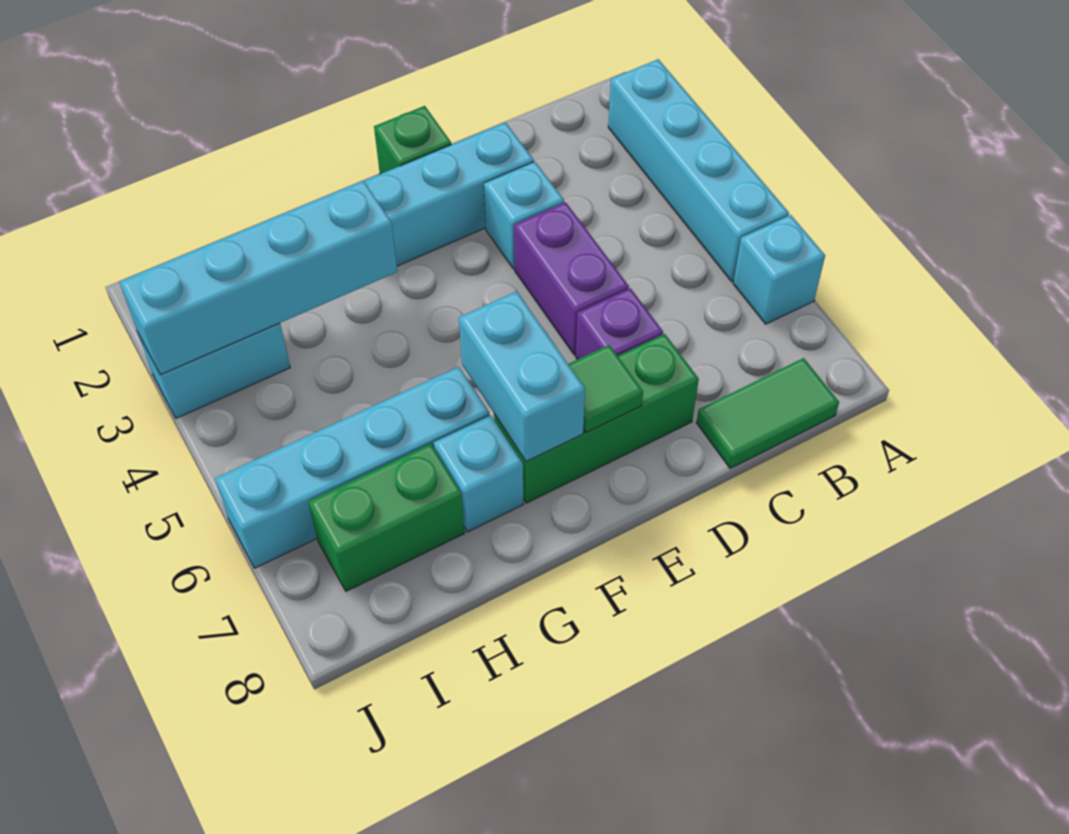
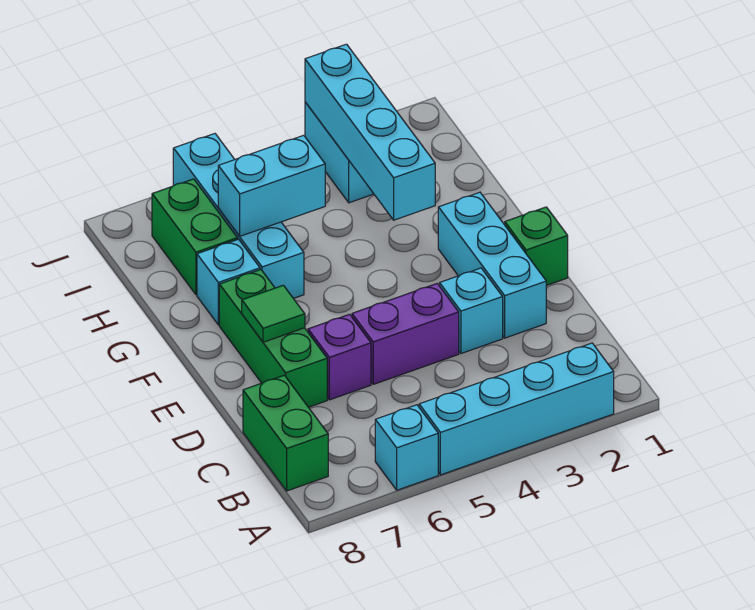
green 1x2 tile [696,358,839,468] -> green 1x2 brick [243,375,328,491]
cyan 1x2 brick [459,291,585,461] -> cyan 1x2 brick moved to [218,135,325,236]

